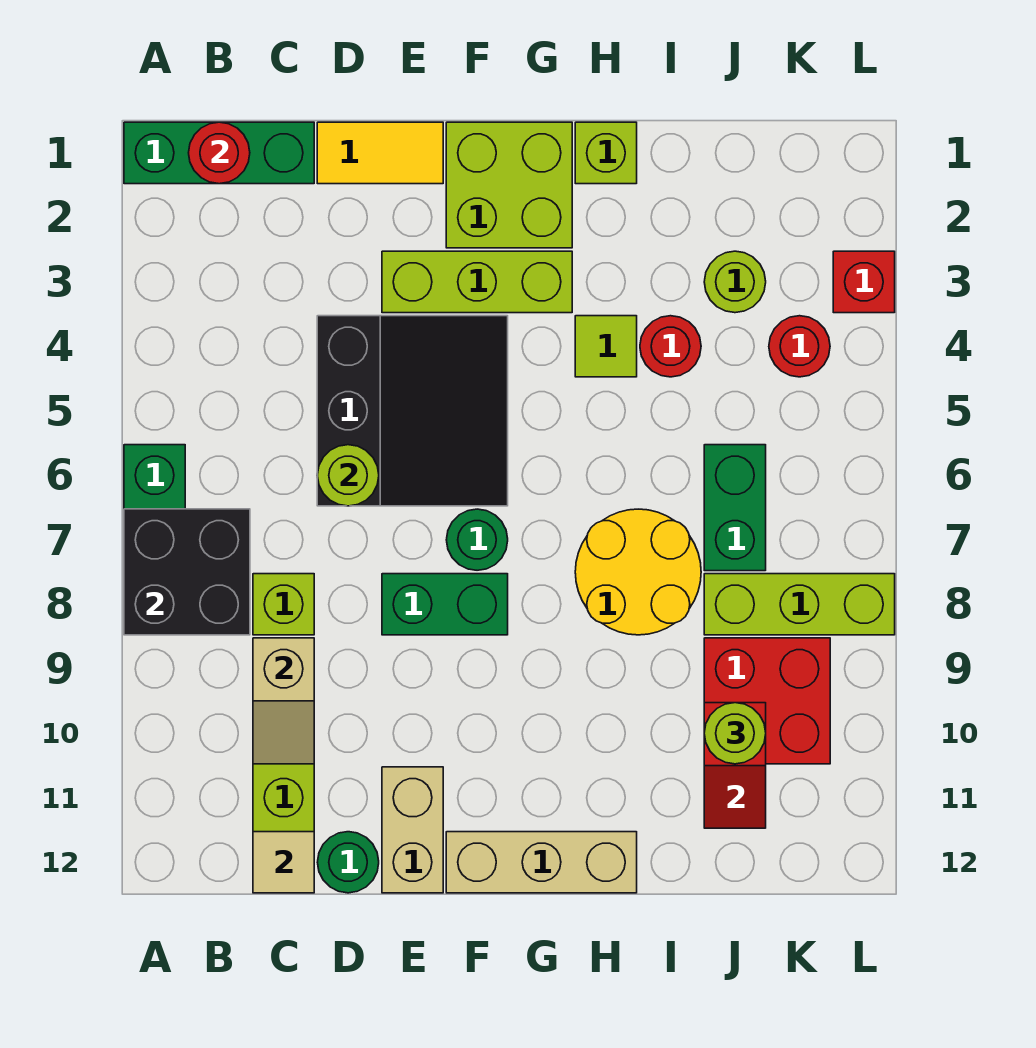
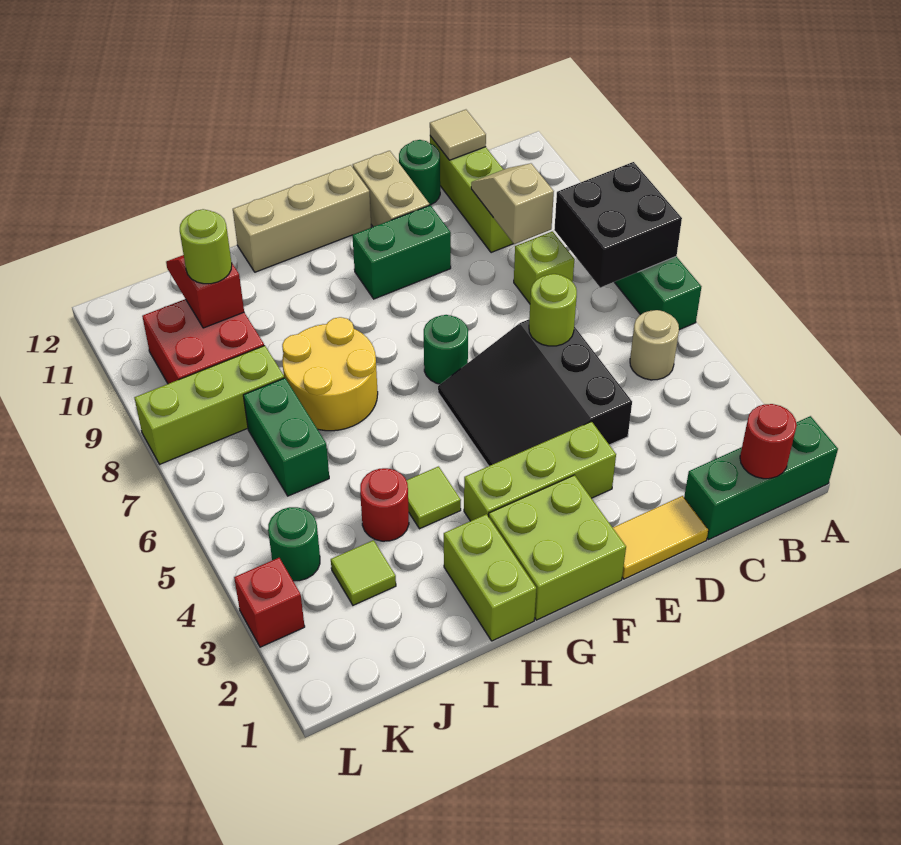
none -> tan 1x1 round brick [630,310,679,380]
green 1x2 brick [382,574,508,635] -> green 1x2 brick moved to [352,205,451,299]
lime 1x1 brick [575,122,637,184] -> lime 1x2 brick [444,514,536,641]
lime 1x1 round brick [704,251,766,313] -> lime 1x1 tile [331,540,396,605]
red 1x1 round brick [769,316,830,377] -> green 1x1 round brick [268,507,320,581]

